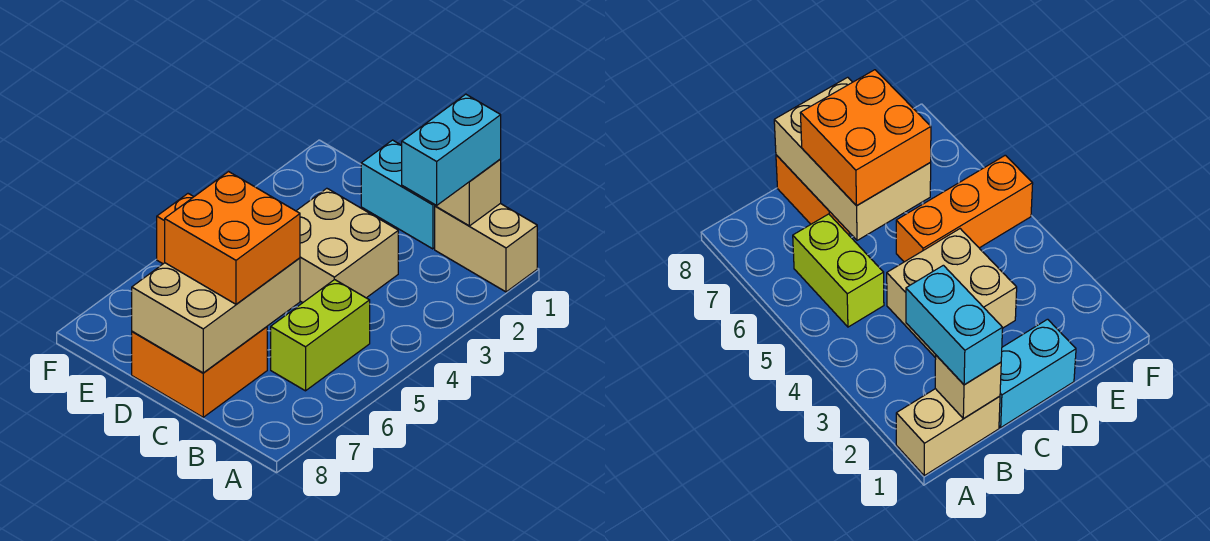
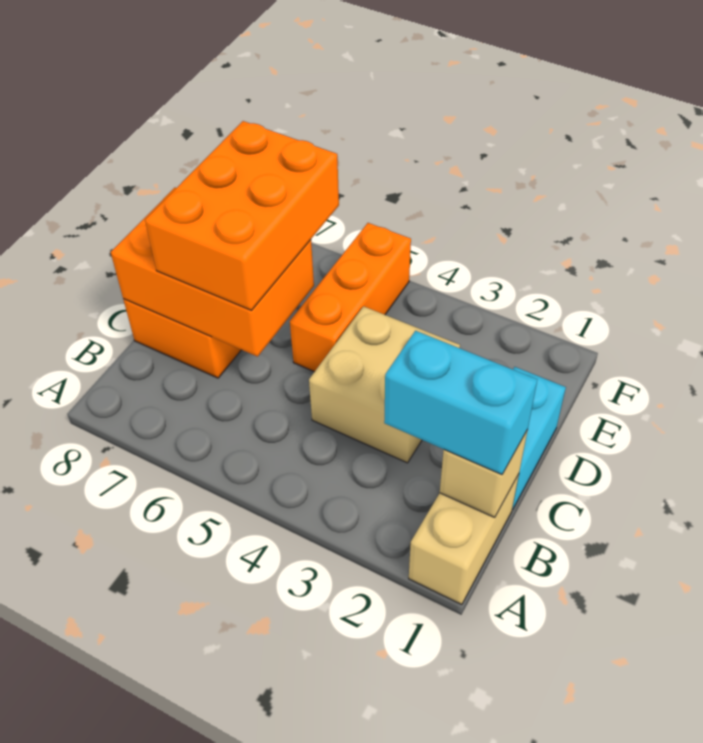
lime 1x2 brick [271,280,370,391] -> none
tan 2x3 brick [132,258,300,373] -> orange 2x3 brick [111,188,314,357]
orange 2x2 brick [165,172,300,304] -> orange 2x3 brick [145,121,339,310]

